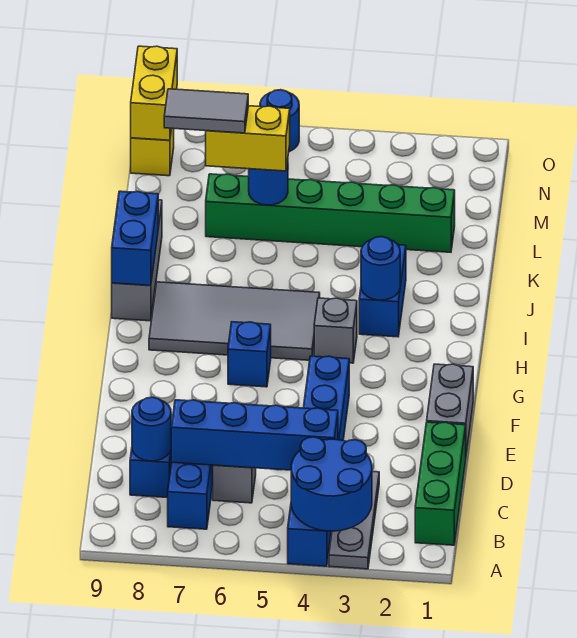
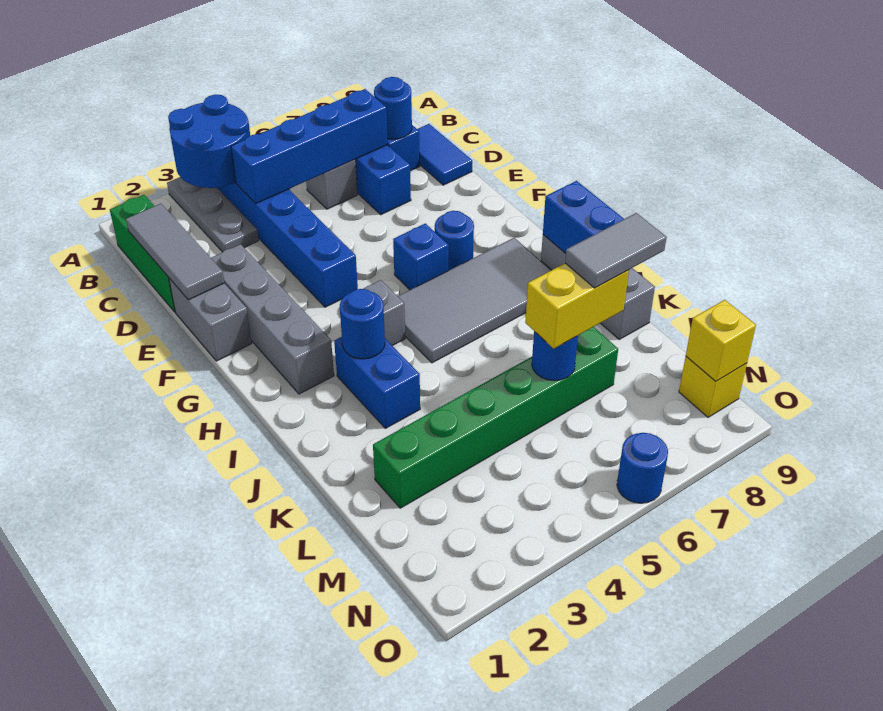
none -> grey 1x3 tile [126,204,224,300]
none -> blue 1x2 tile [418,124,472,185]
none -> grey 1x4 brick [211,244,334,394]
none -> blue 1x1 round brick [435,211,474,271]
yellow 1x2 brick [131,46,177,140] -> yellow 1x1 brick [686,300,756,381]

